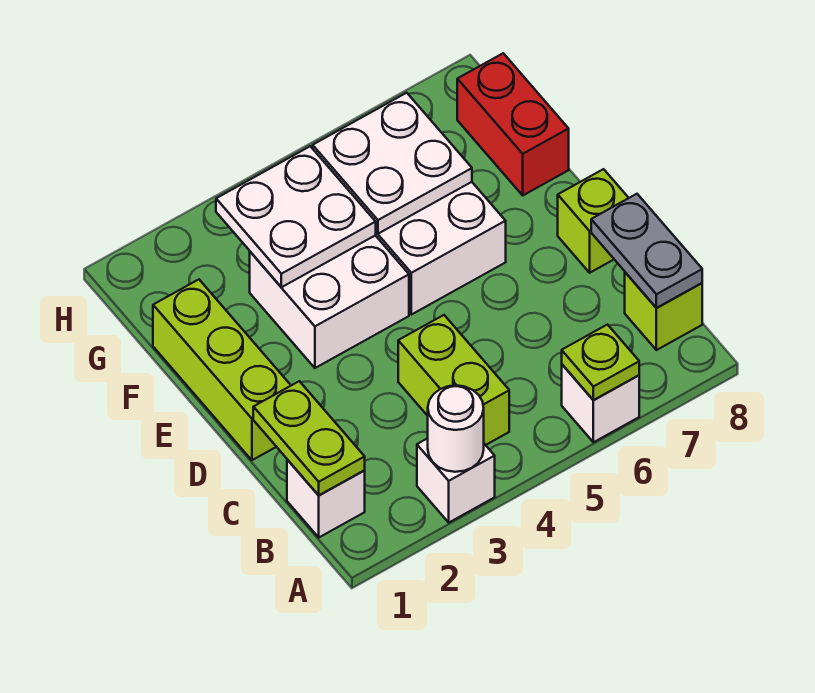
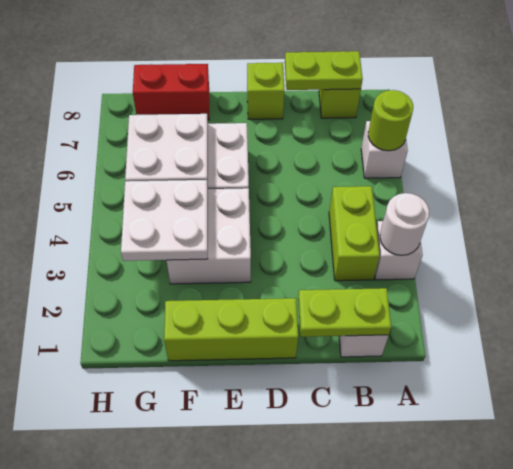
lime 1x1 plate [562,325,639,400] -> lime 1x1 round brick [368,90,413,151]
lime 1x2 brick [398,315,509,445] -> lime 1x2 brick turned to [329,186,380,281]
grey 1x2 plate [591,194,702,308] -> lime 1x2 plate [285,51,363,90]

